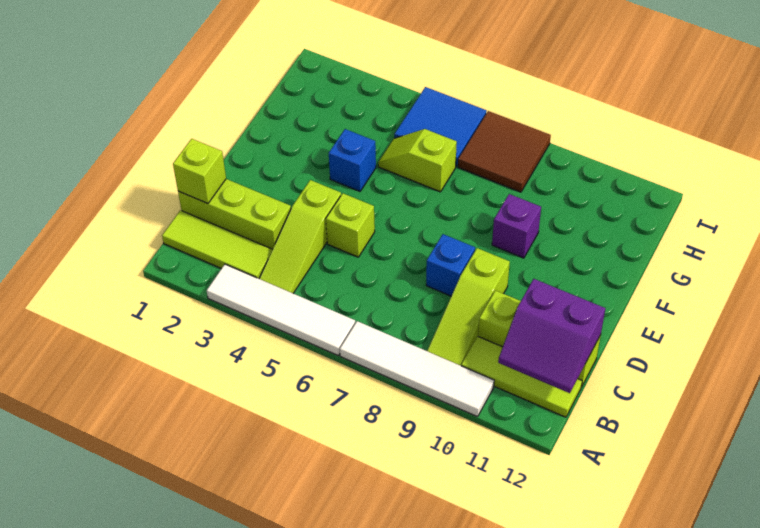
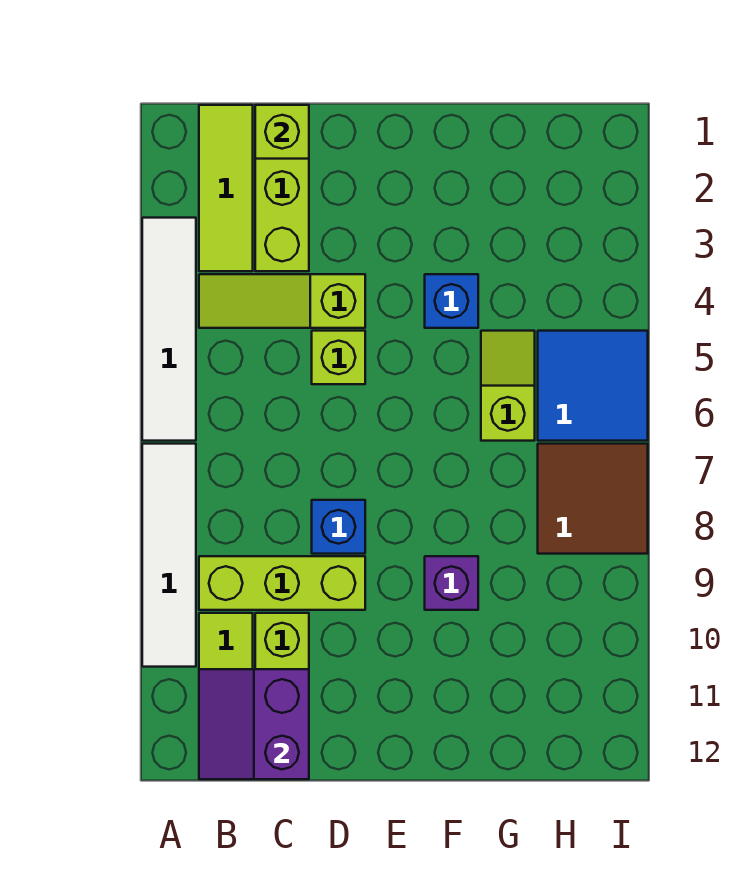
lime 1x3 slope [427,248,510,366] -> lime 1x3 brick [199,556,365,610]

